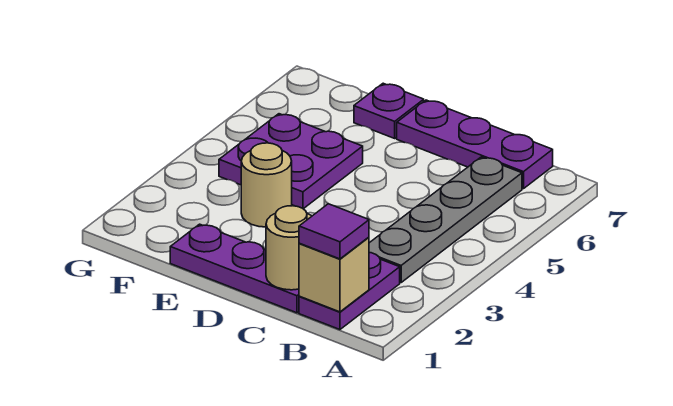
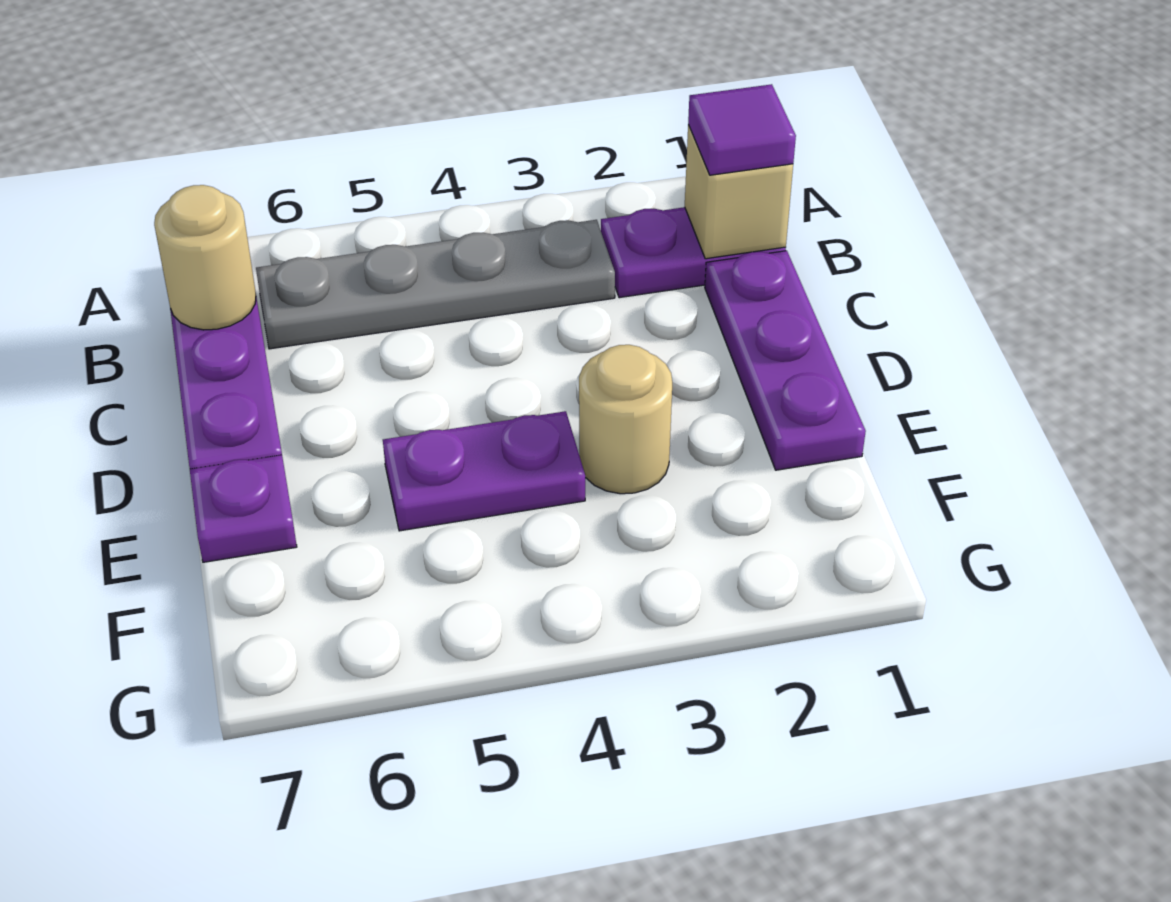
tan 1x1 round brick [266,206,312,290] -> tan 1x1 round brick moved to [154,185,256,330]
purple 2x2 plate [219,114,363,209] -> purple 1x2 plate [383,411,585,531]

